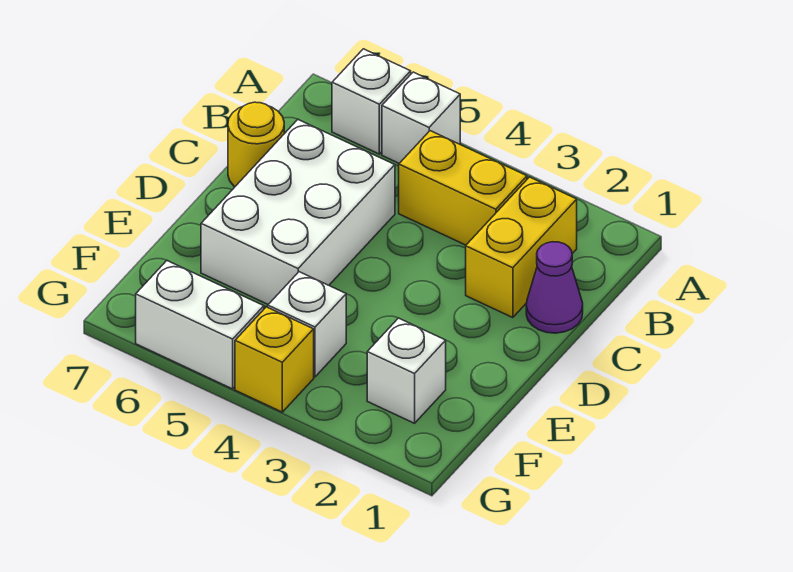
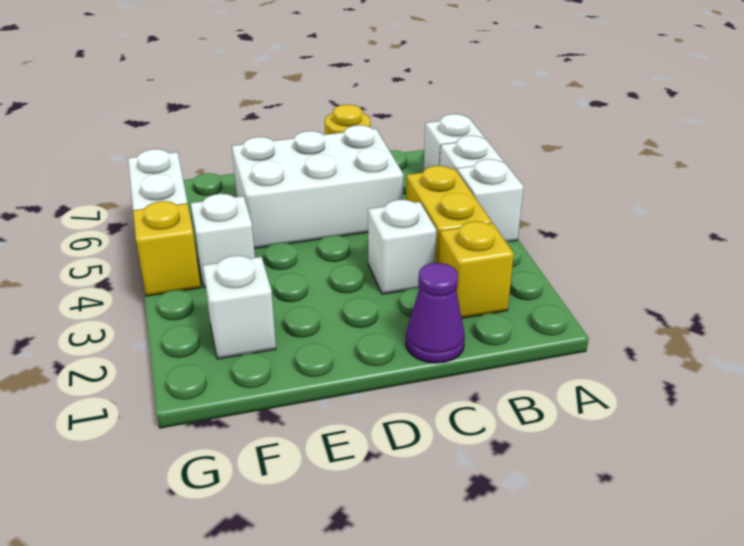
none -> white 1x1 brick [457,159,524,242]
yellow 1x2 brick [466,177,577,318] -> yellow 1x1 brick [438,221,514,318]
none -> white 1x1 brick [368,200,437,294]

